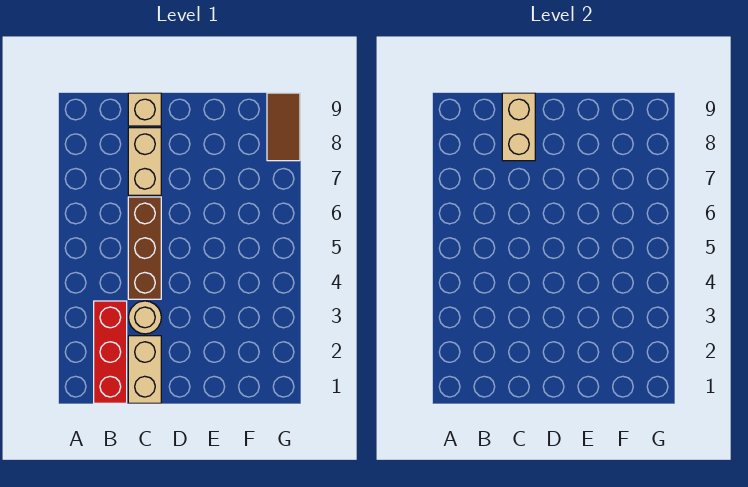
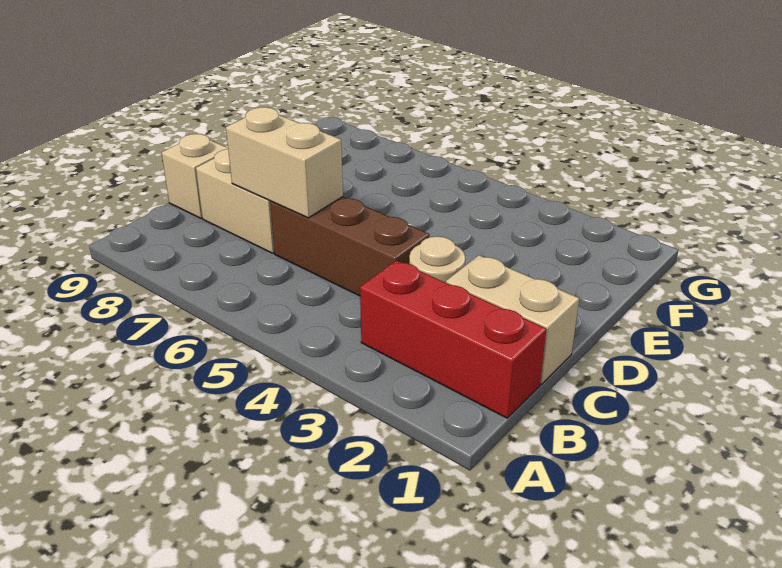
tan 1x2 brick [502,93,535,161] -> tan 1x2 brick moved to [226,107,343,218]
brown 1x2 tile [267,93,300,161] -> none

